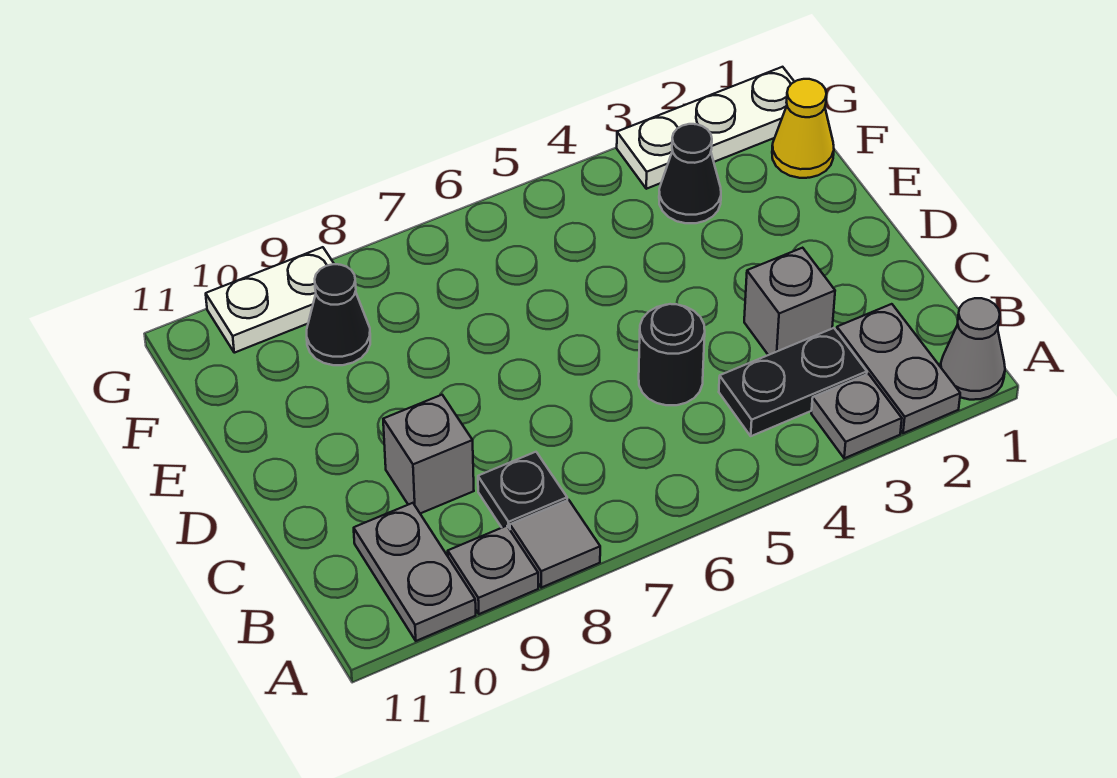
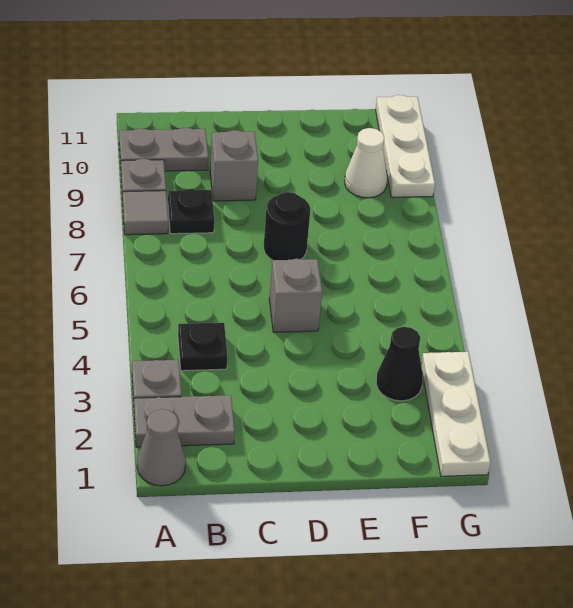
black 1x2 plate [719,328,867,436] -> black 1x1 plate [178,323,227,371]
grey 1x1 brick [744,248,835,355] -> grey 1x1 brick moved to [269,259,322,332]
black 1x1 round brick [639,304,705,405] -> black 1x1 round brick moved to [263,192,311,260]
yellow 1x1 cone [772,79,834,178] -> none
black 1x1 cone [307,264,370,365] -> white 1x1 cone [345,128,387,198]
white 1x2 plate [206,247,334,353] -> white 1x3 plate [376,95,435,197]

